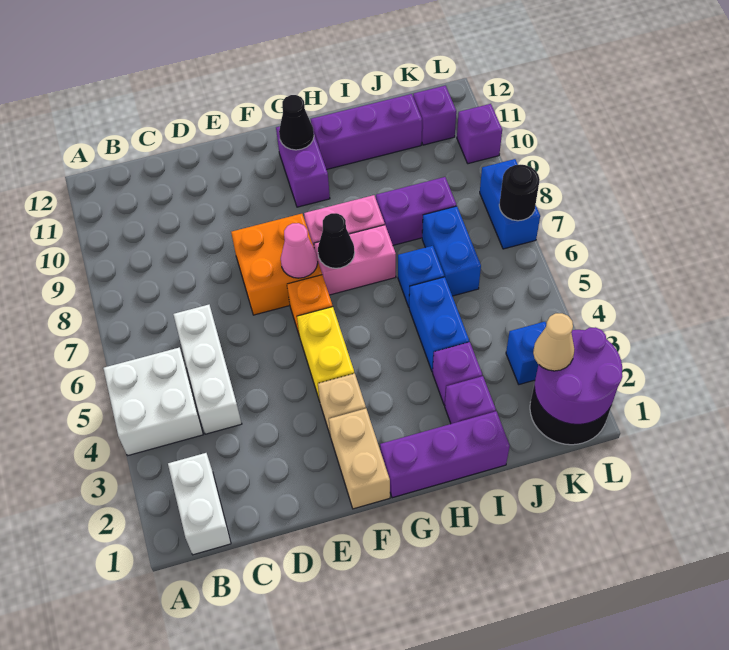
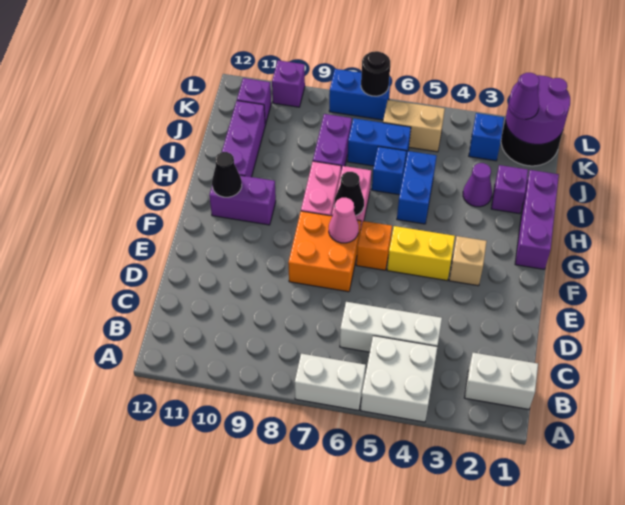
none -> white 1x2 brick [295,354,366,411]
tan 1x2 brick [329,409,390,509] -> tan 1x2 brick moved to [383,100,445,152]
purple 1x1 brick [433,342,482,405] -> purple 1x1 cone [463,163,492,207]
blue 1x2 brick [409,277,469,372] -> blue 1x2 brick turned to [397,151,437,224]
tan 1x1 cone [533,313,574,371] -> purple 1x1 cone [509,73,539,119]

